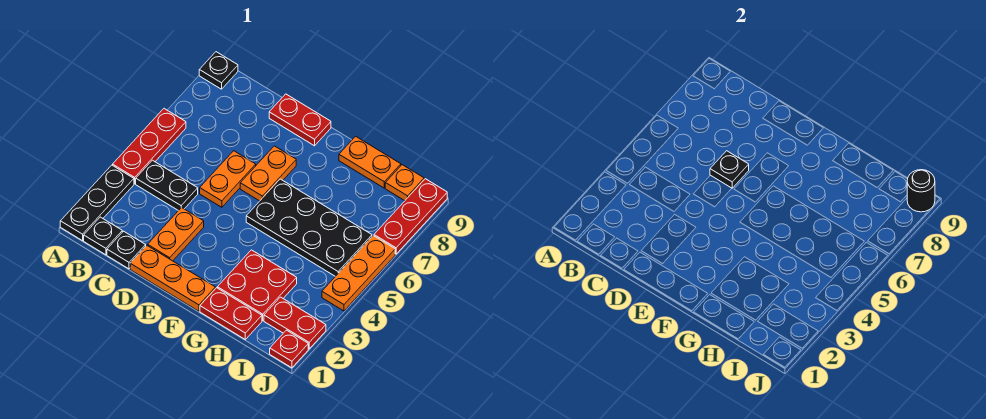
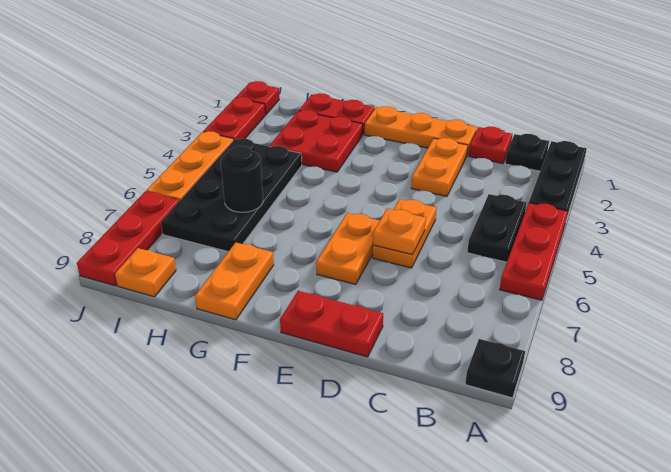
black 1x2 plate [136,160,198,211] -> black 1x2 plate turned to [467,194,527,262]
black 1x1 plate [107,231,146,269] -> red 1x1 plate [469,127,513,164]
black 1x1 plate [710,151,749,188] -> orange 1x1 plate [373,209,426,255]
black 2x4 plate [246,179,372,276] -> black 2x4 plate turned to [161,139,302,252]
orange 1x2 plate [339,136,401,188] -> orange 1x2 plate turned to [195,243,274,320]
red 1x2 plate [264,297,326,349] -> red 1x2 plate turned to [203,97,265,140]
black 1x1 round brick [907,170,935,212] -> black 1x1 round brick moved to [221,146,263,212]

